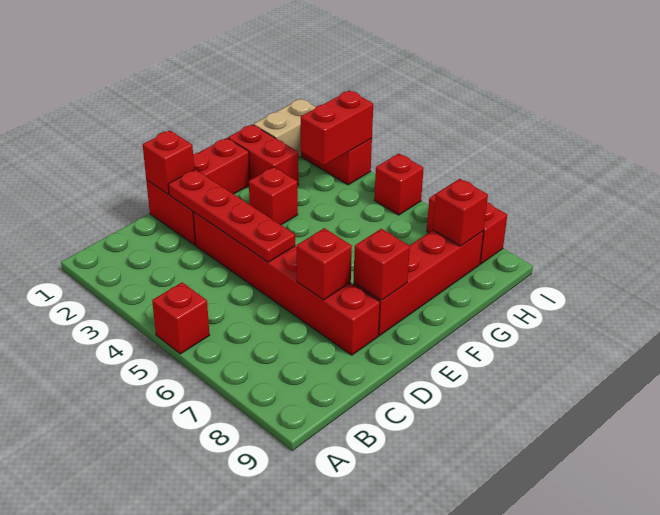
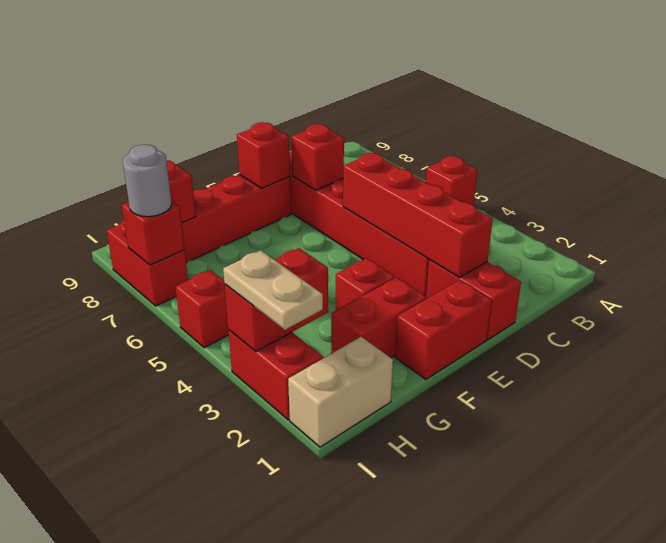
red 1x1 brick [143,130,194,194] -> red 1x1 brick moved to [122,201,185,265]
red 1x4 plate [168,169,295,262] -> red 1x4 brick [343,153,493,277]
red 1x2 brick [228,124,299,186] -> red 1x2 brick turned to [331,278,427,358]
none -> tan 1x2 plate [223,250,323,330]
none -> grey 1x1 round brick [123,145,172,217]

